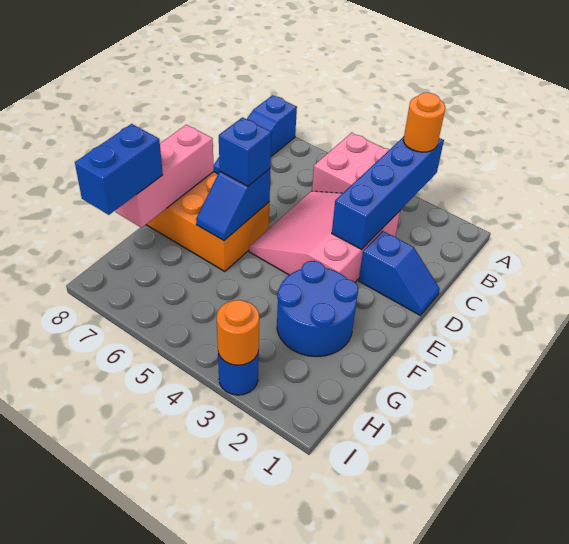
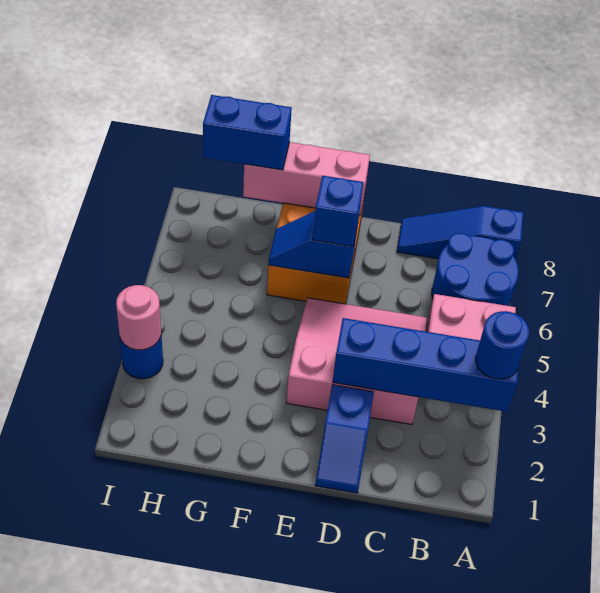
orange 1x1 round brick [403,93,445,152] -> blue 1x1 round brick [475,311,529,379]
blue 2x2 round brick [277,261,358,356] -> blue 2x2 round brick moved to [432,233,519,306]
orange 1x1 round brick [217,300,259,365] -> pink 1x1 round brick [116,285,161,350]

